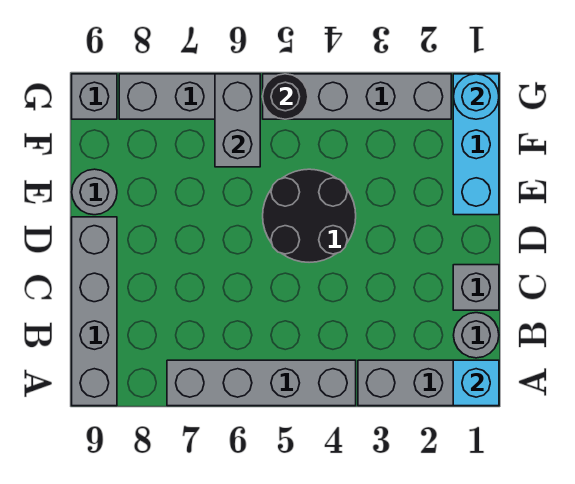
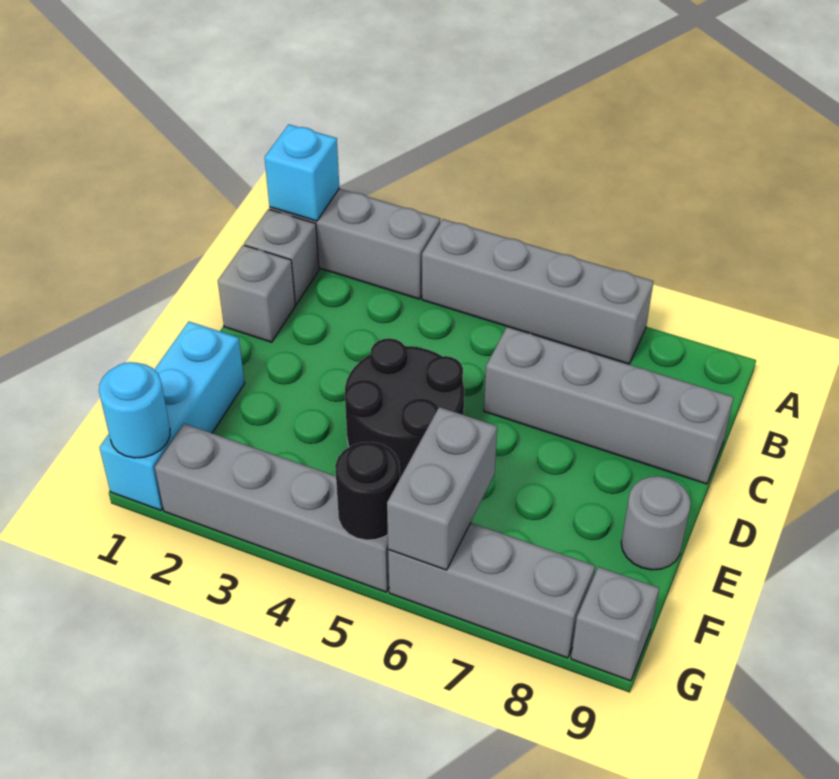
grey 1x4 brick [72,217,117,406] -> grey 1x4 brick turned to [484,327,734,484]
grey 1x1 round brick [454,313,499,358] -> grey 1x1 brick [244,209,319,304]

